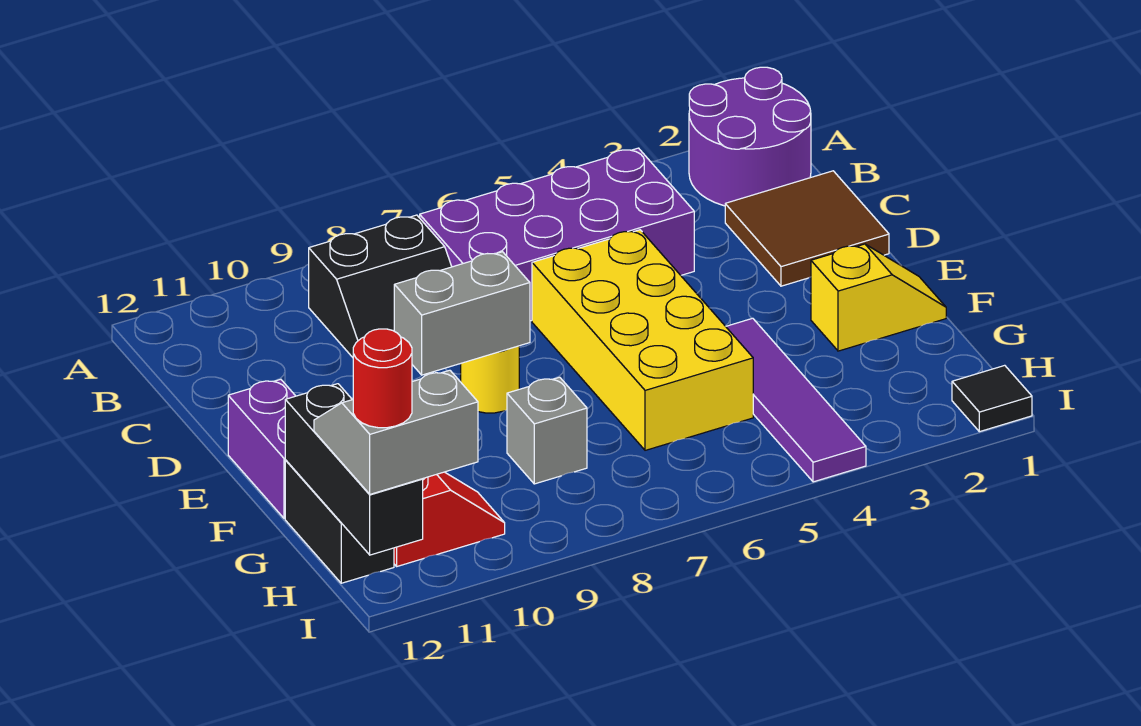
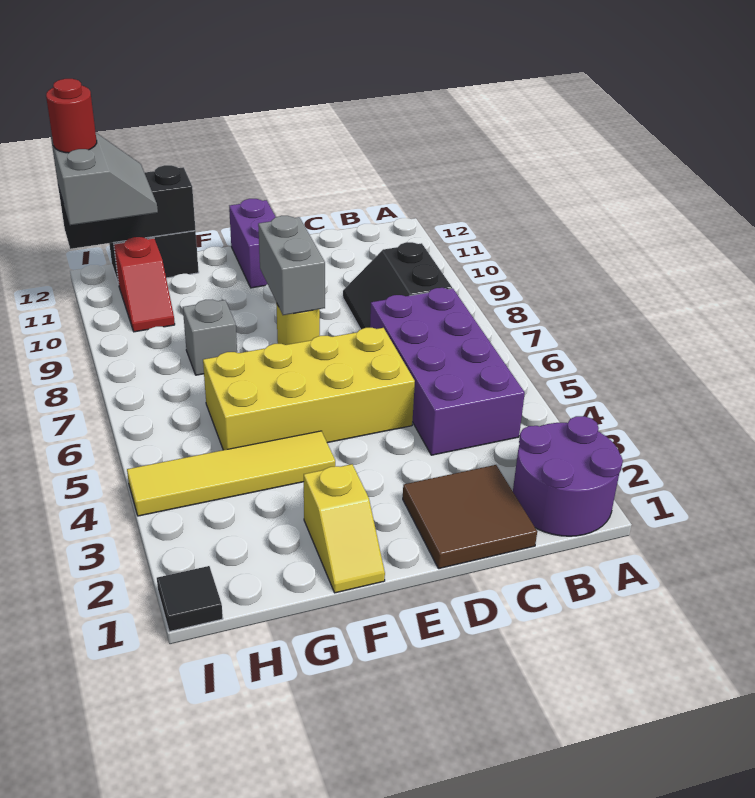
purple 1x2 brick [228,379,295,518] -> purple 1x2 brick turned to [229,199,275,288]
purple 1x4 tile [726,318,866,482] -> yellow 1x4 tile [127,431,335,516]

